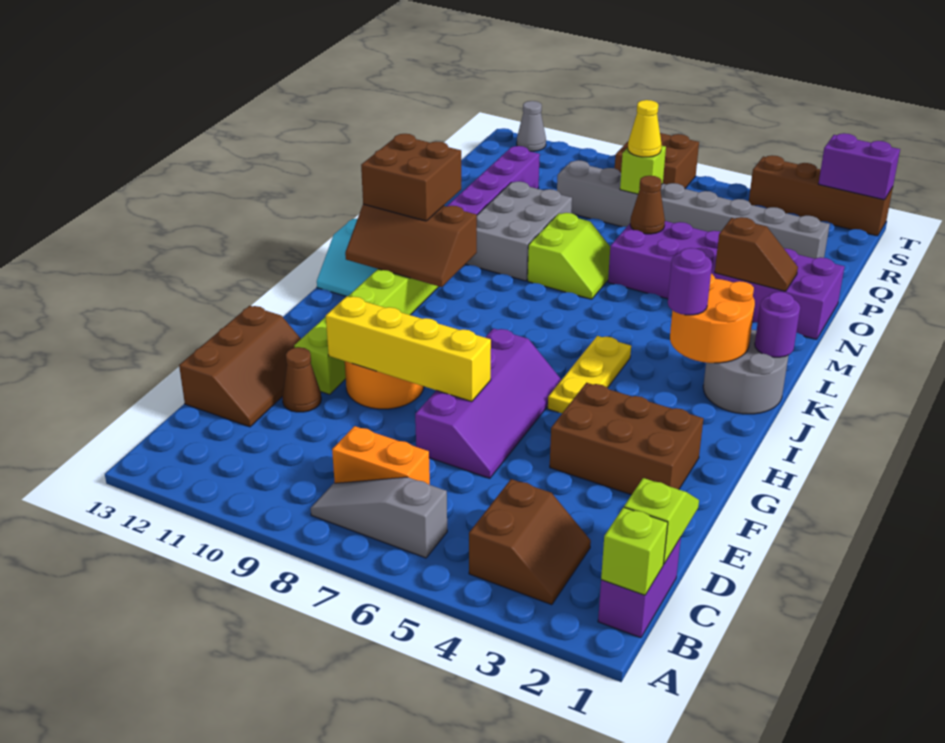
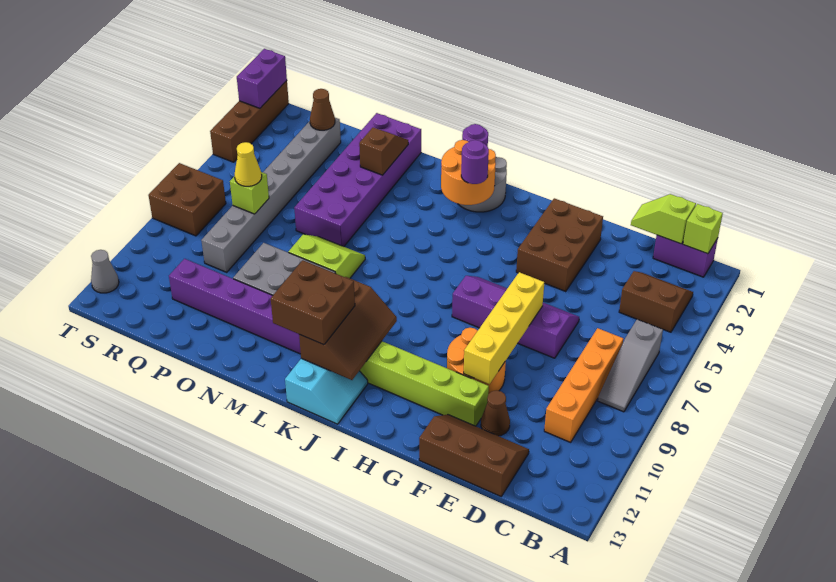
orange 1x2 brick [332,426,430,485] -> orange 1x4 brick [544,328,623,442]
yellow 1x3 plate [548,336,631,413] -> none
brown 1x1 cone [630,176,665,234] -> brown 1x1 cone moved to [310,89,335,130]

